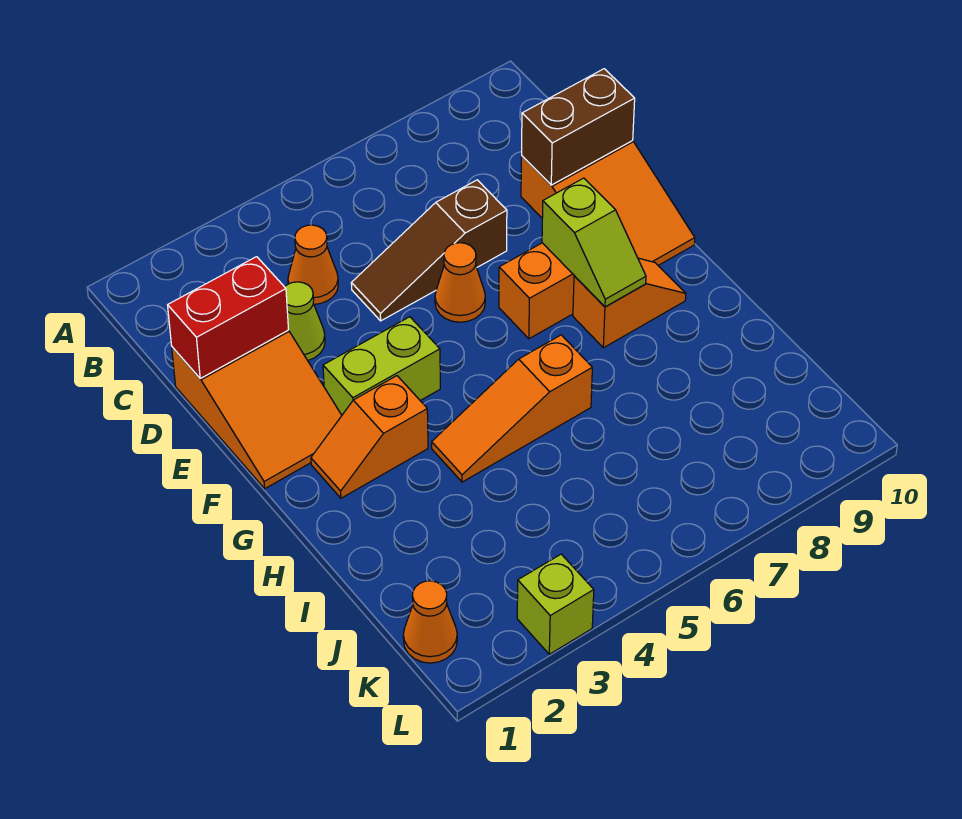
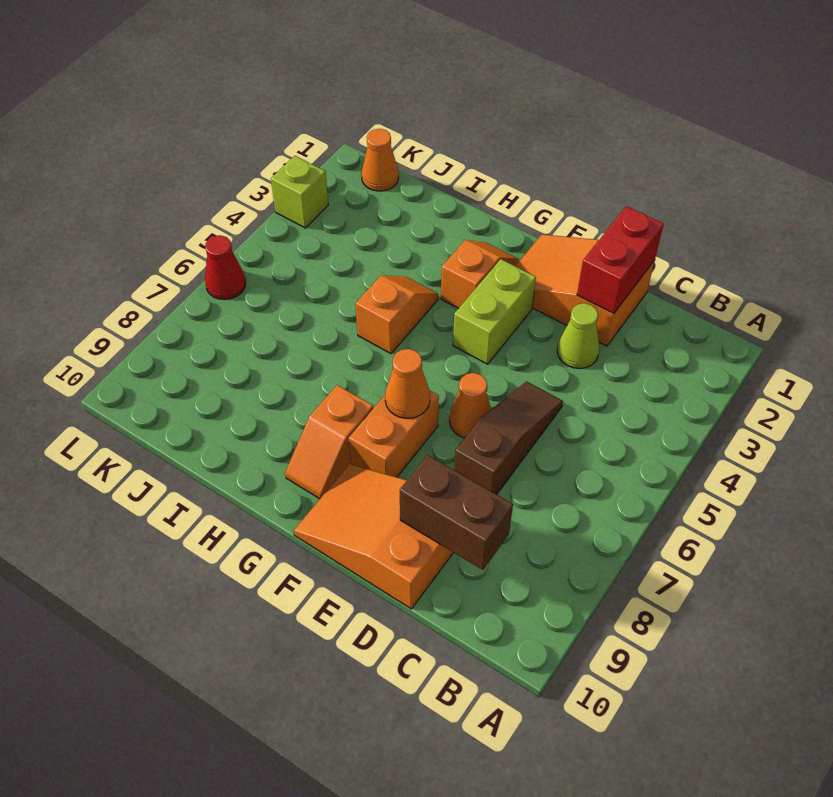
orange 1x1 cone [288,225,338,304] -> orange 1x1 cone moved to [385,349,430,418]
brown 1x2 brick [522,69,635,185] -> brown 1x2 brick turned to [400,455,513,570]
lime 1x2 slope [542,178,646,307] -> none
orange 1x3 slope [432,335,592,482] -> orange 1x2 slope [356,276,438,354]
none -> red 1x1 cone [205,235,246,300]

